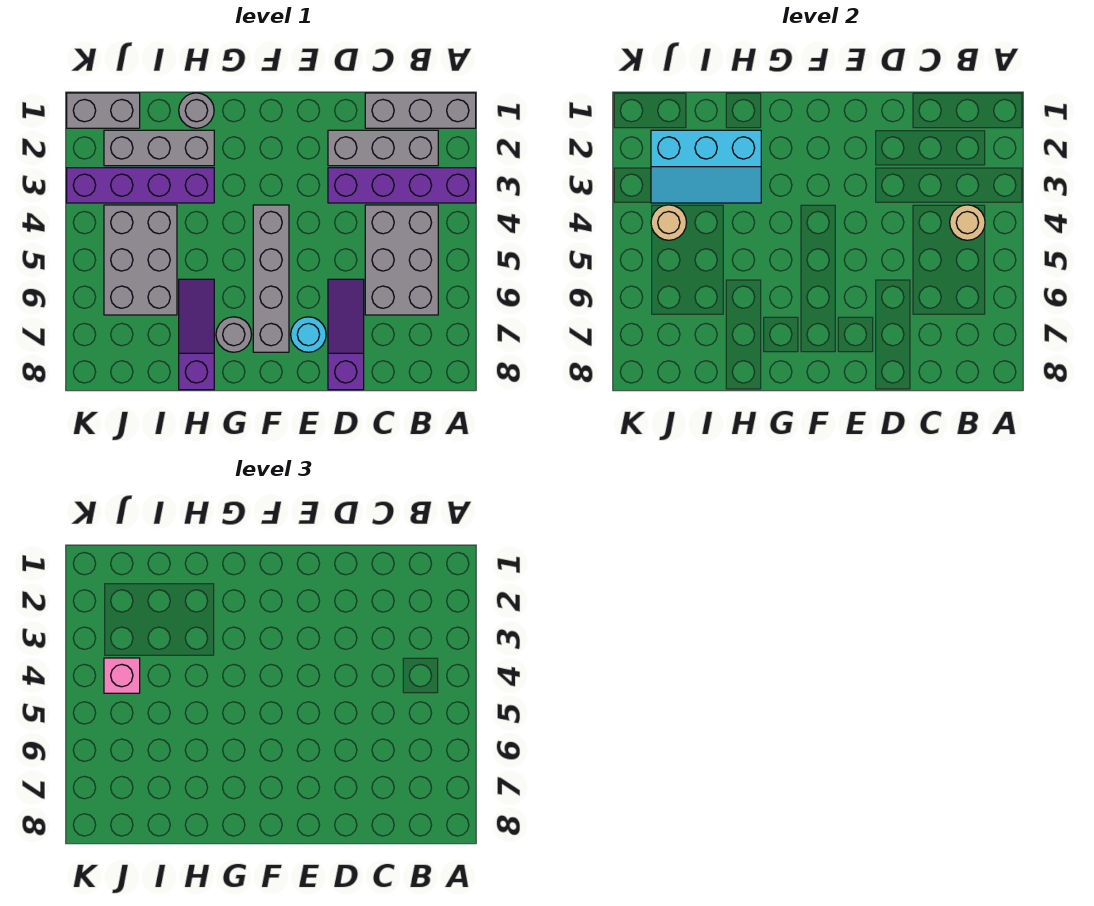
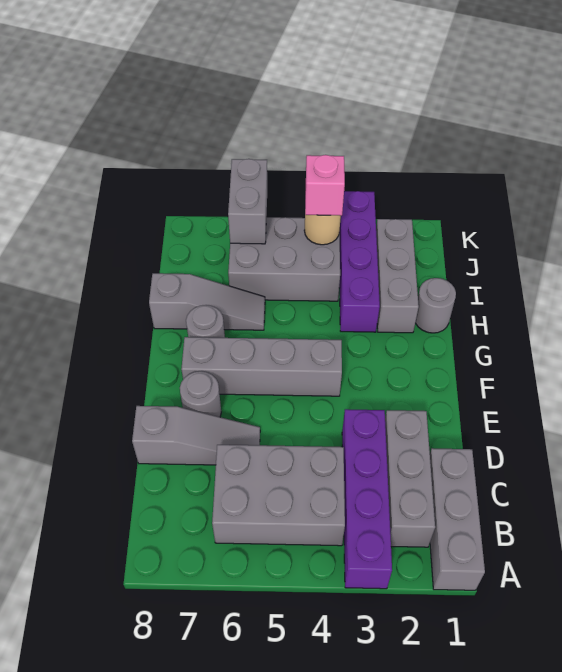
tan 1x1 round brick [950,205,985,240] -> none
purple 1x3 slope [328,279,364,390] -> grey 1x3 slope [132,406,260,465]
cyan 1x1 round brick [291,317,326,352] -> grey 1x1 round brick [180,371,221,417]
cyan 2x3 slope [651,130,761,203] -> none
purple 1x3 slope [179,279,214,390] -> grey 1x3 slope [149,273,265,330]
grey 1x2 brick [67,93,140,128] -> grey 1x2 brick moved to [228,159,267,244]

